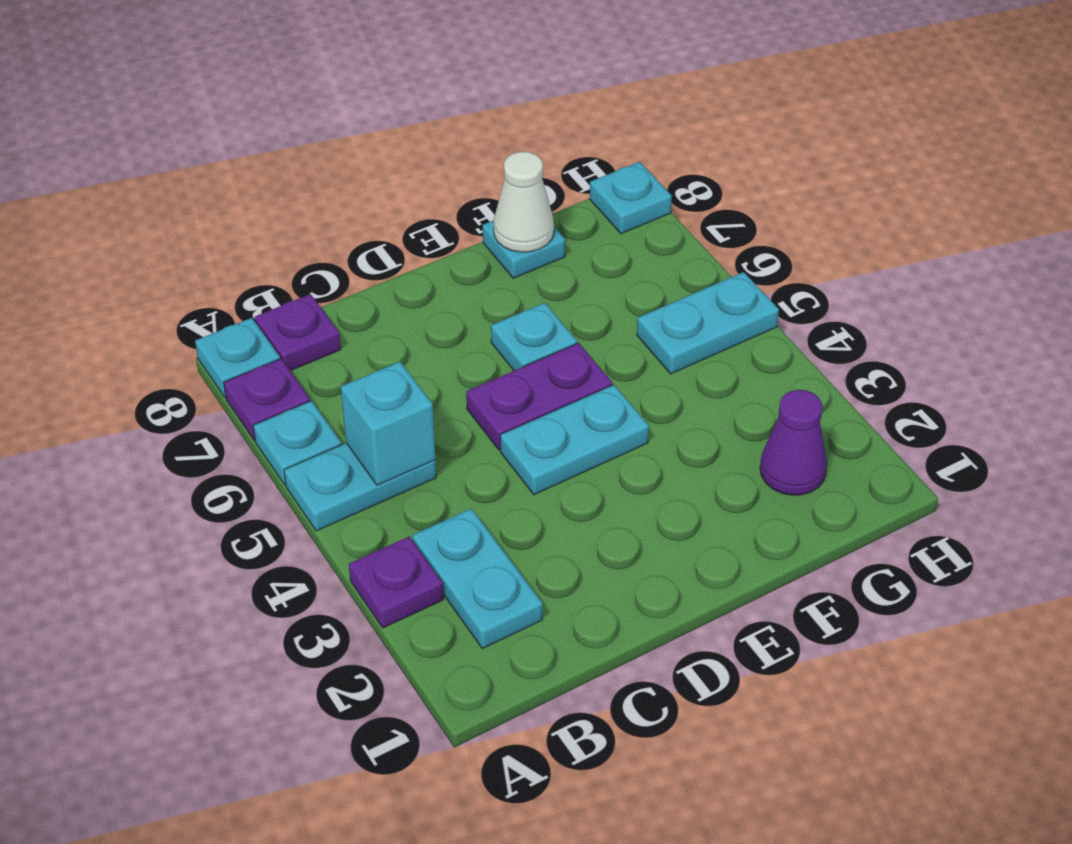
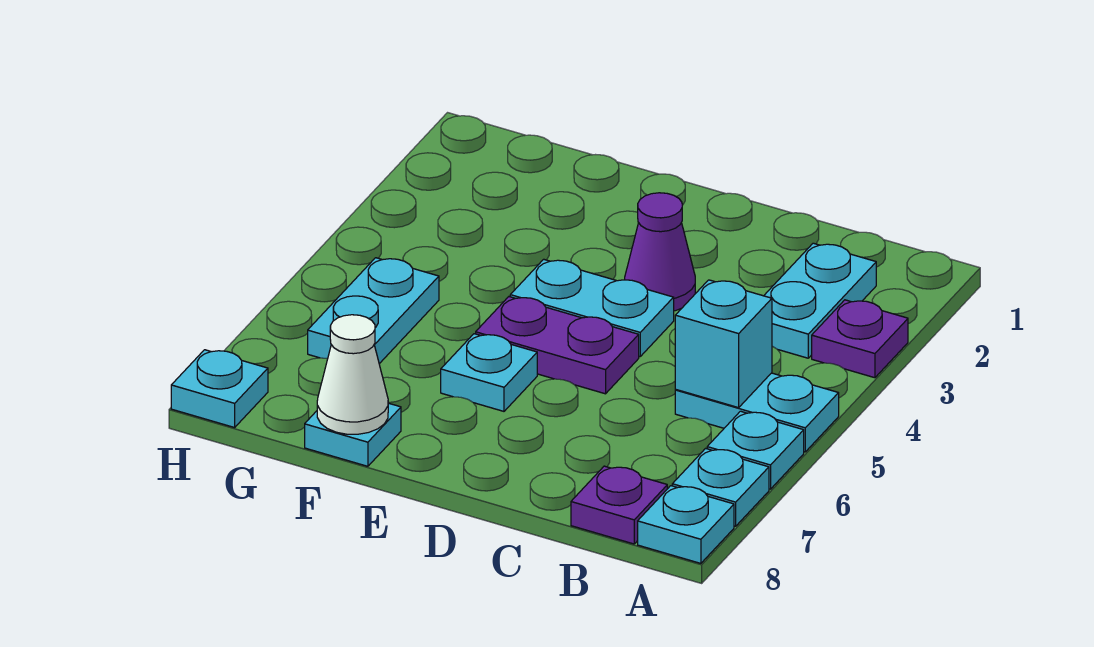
purple 1x1 plate [224,359,310,441] -> cyan 1x1 plate [672,448,769,526]
purple 1x1 cone [760,390,827,495] -> purple 1x1 cone moved to [625,193,695,311]
cyan 1x2 plate [637,272,779,374] -> cyan 1x2 plate turned to [308,258,439,364]

